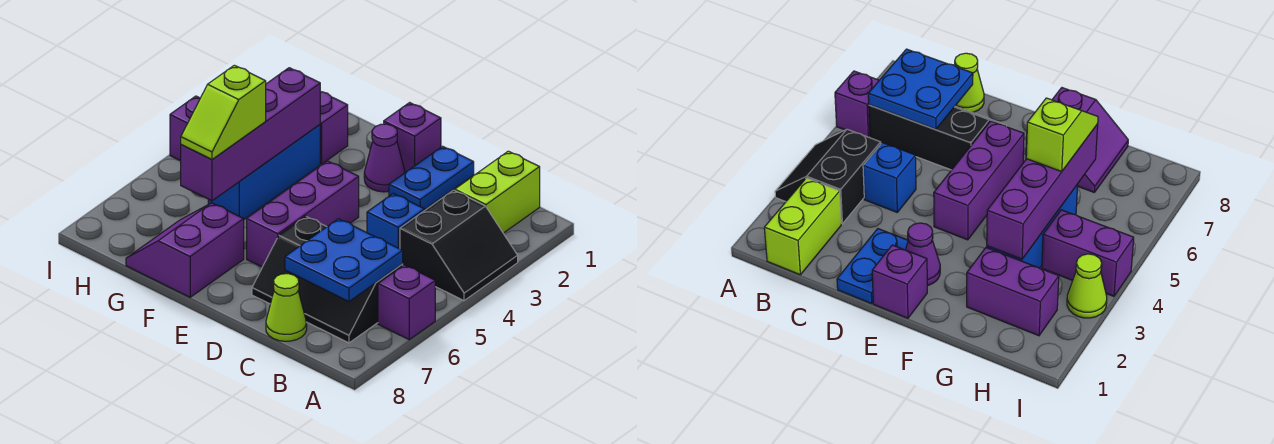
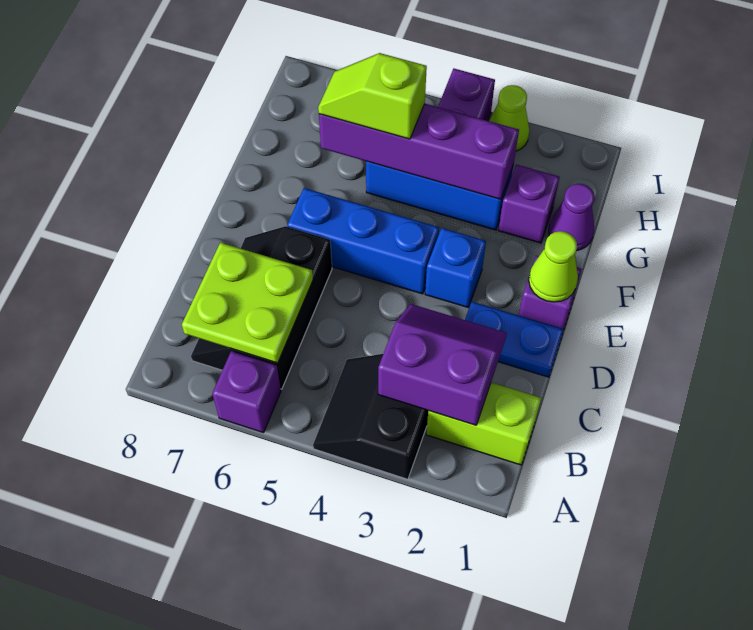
black 2x2 slope [400,190,518,301] -> black 2x2 slope turned to [313,354,428,479]
blue 2x2 plate [285,219,403,301] -> lime 2x2 plate [182,243,313,363]
blue 1x1 brick [367,194,424,249] -> blue 1x1 brick moved to [425,228,486,308]
lime 1x1 cone [266,274,307,341] -> lime 1x1 cone moved to [529,231,578,302]
purple 1x1 cone [364,124,405,192] -> purple 1x1 cone moved to [549,184,594,251]
purple 1x3 brick [247,161,359,267] -> blue 1x3 brick [287,188,439,294]
purple 2x2 slope [126,203,244,297] -> purple 2x2 slope moved to [378,304,507,425]
purple 1x2 brick [320,92,348,164] -> purple 1x1 brick [498,164,560,243]

